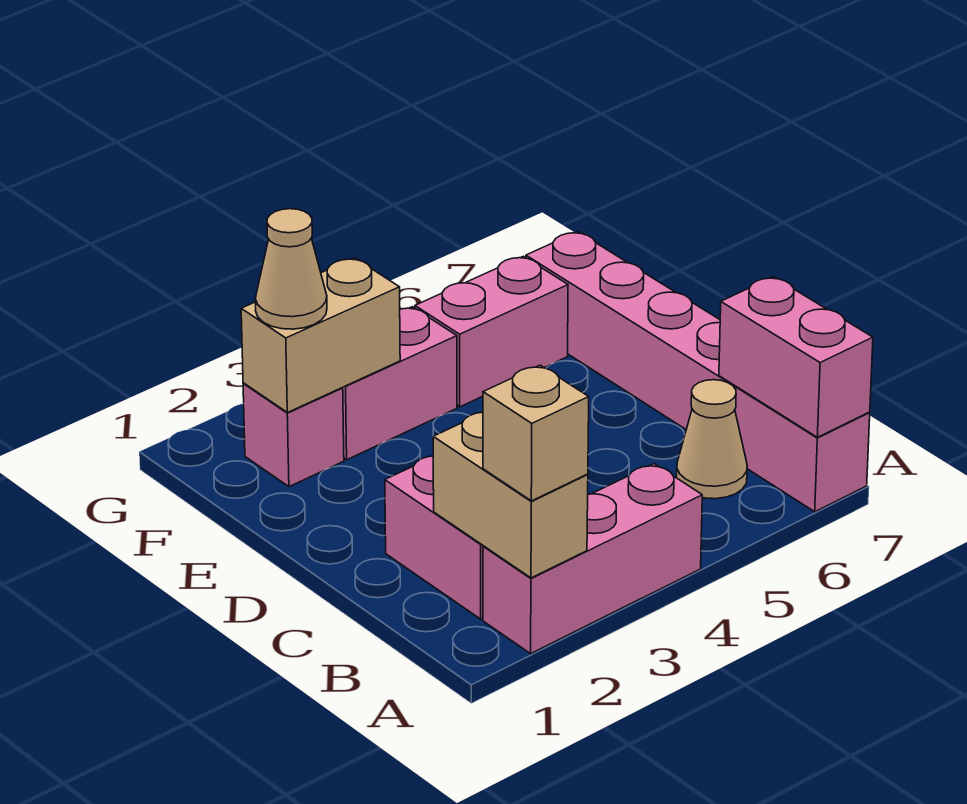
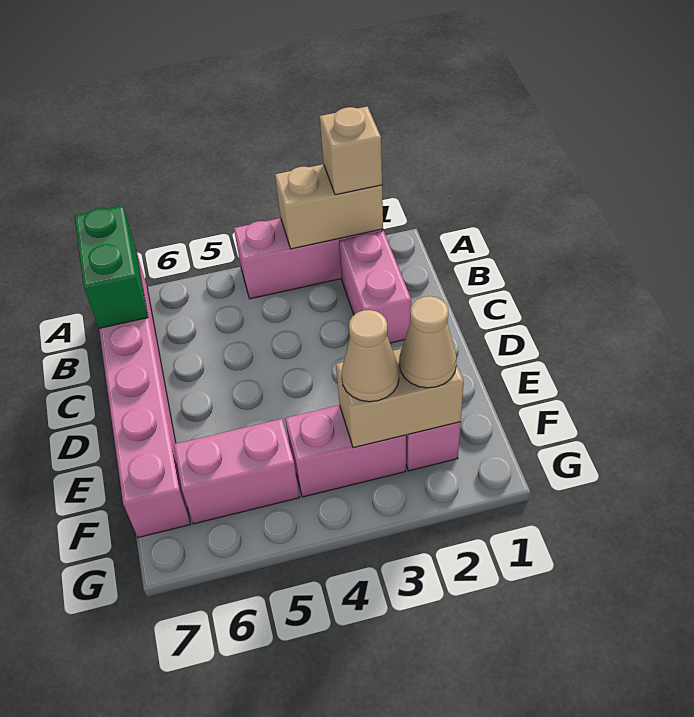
tan 1x2 brick [433,413,588,578] -> tan 1x2 brick turned to [275,164,383,249]
pink 1x2 brick [719,277,873,437] -> green 1x2 brick [75,206,148,328]
tan 1x1 cone [677,380,747,499] -> tan 1x1 cone moved to [341,310,399,402]

